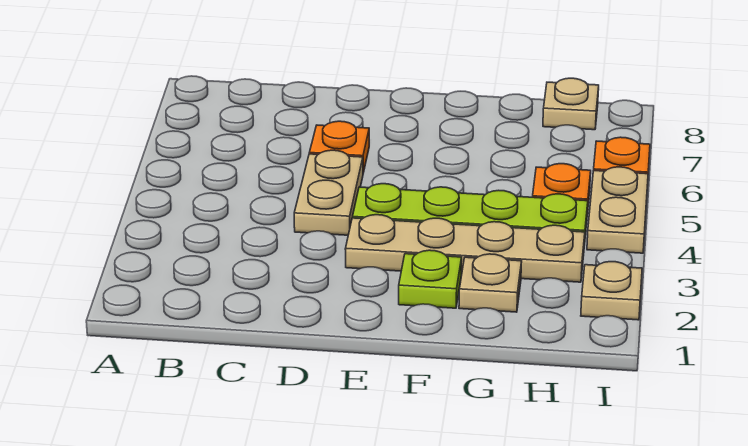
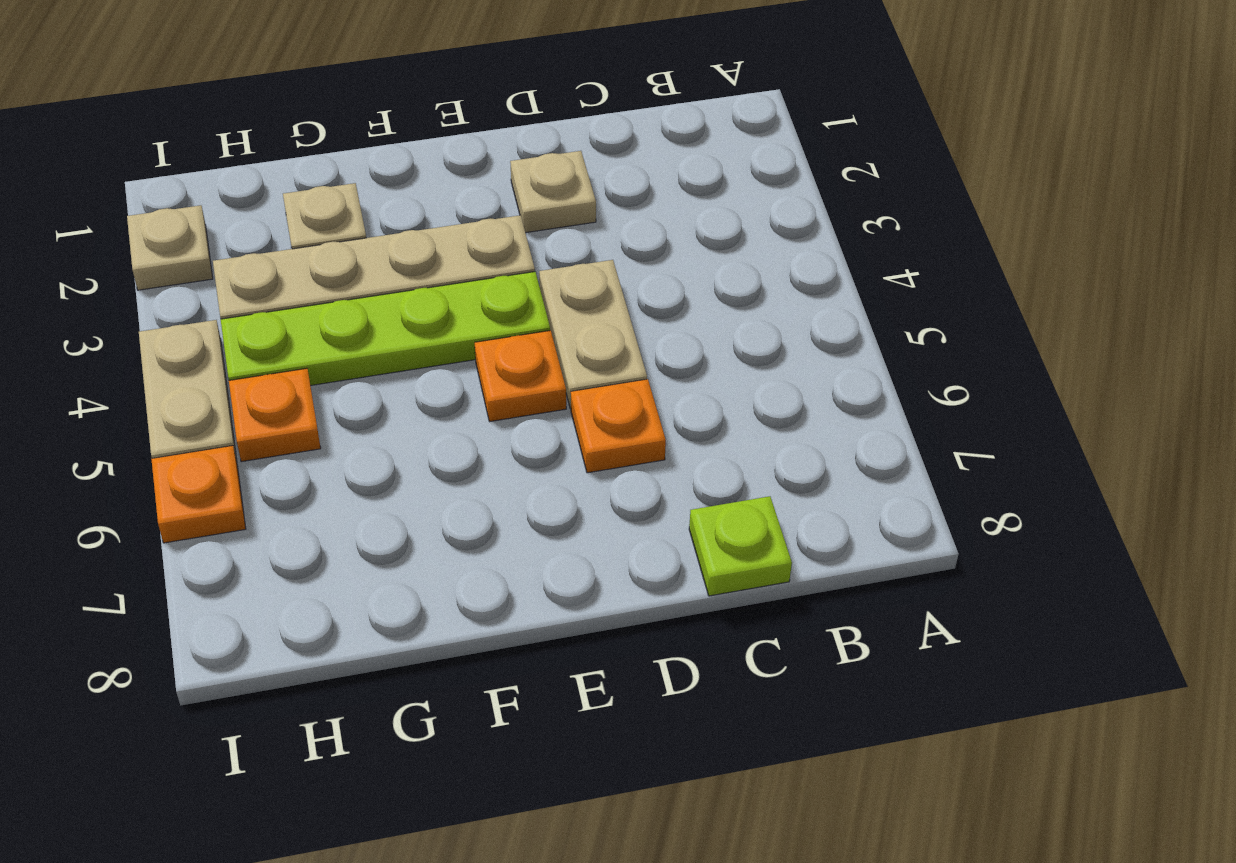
none -> orange 1x1 plate [475,330,566,421]
lime 1x1 plate [399,250,462,308] -> lime 1x1 plate moved to [689,496,792,596]
tan 1x1 plate [543,78,599,130] -> tan 1x1 plate moved to [510,151,596,233]

